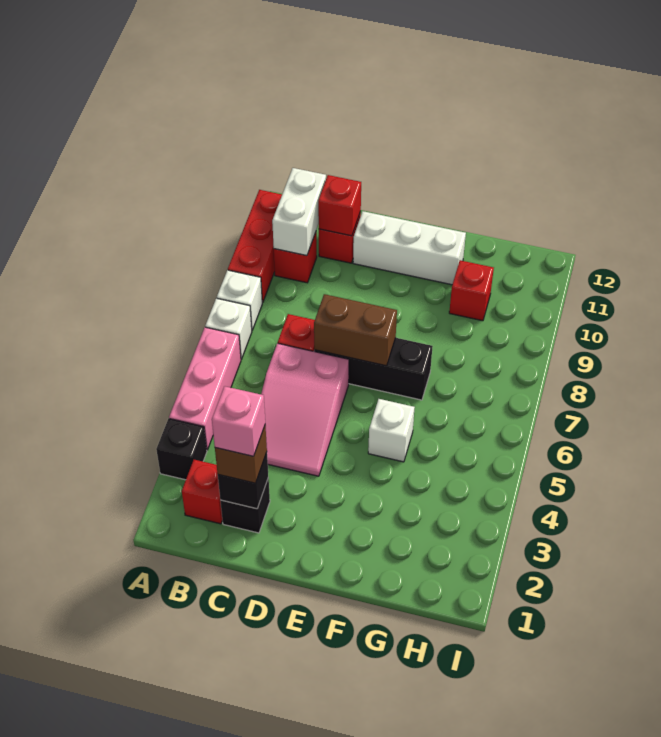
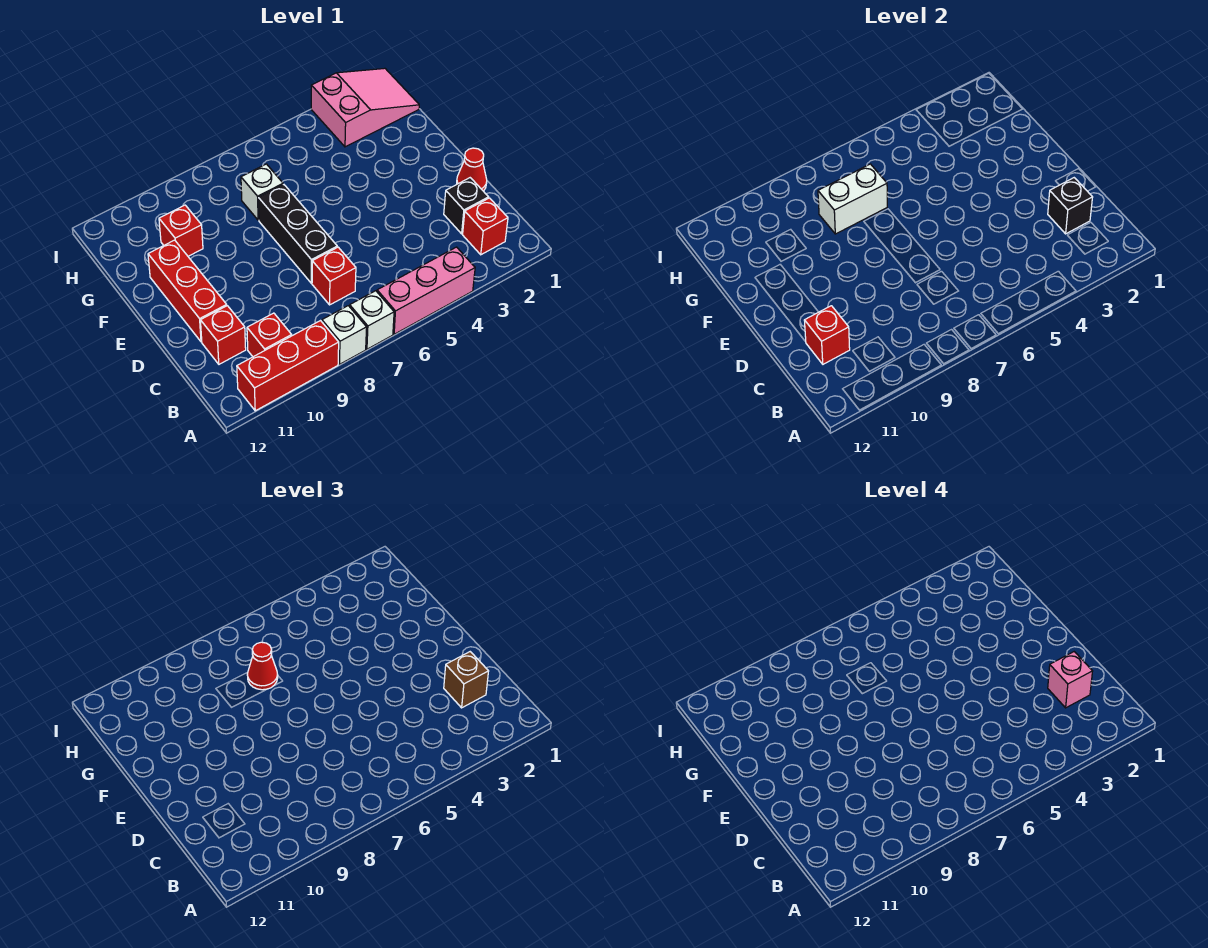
black 1x1 brick [156,419,207,480] -> none
white 1x2 brick [272,168,326,256] -> white 1x2 brick moved to [818,164,887,234]
pink 2x3 slope [261,343,349,476] -> pink 2x3 slope moved to [311,68,419,147]
none -> red 1x1 cone [457,148,487,191]
brown 1x2 brick [314,294,397,366] -> none
white 1x3 brick [353,211,466,285] -> red 1x3 brick [148,240,227,342]
white 1x1 brick [368,399,415,462] -> white 1x1 brick moved to [241,164,283,220]
none -> red 1x1 cone [247,642,278,690]

